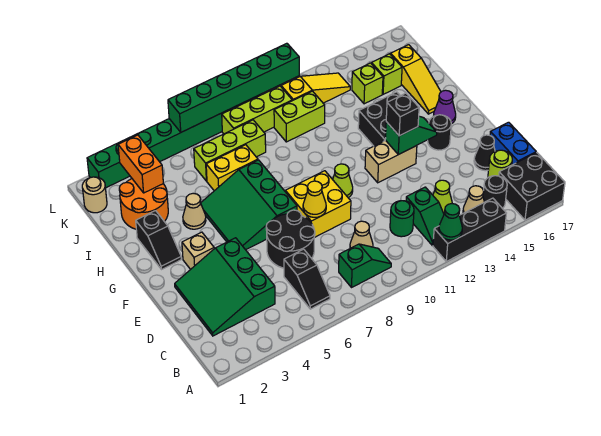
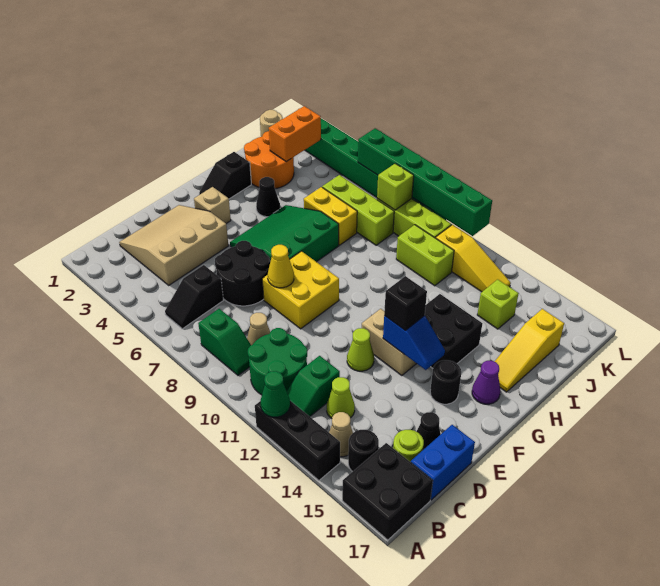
green 3x3 slope [175,238,275,336] -> tan 3x3 slope [119,205,228,285]
green 1x1 round brick [390,201,414,237] -> green 2x2 round brick [248,328,307,395]
lime 1x1 cone [333,164,353,198] -> lime 1x1 cone moved to [347,328,374,371]
green 1x2 slope [385,116,437,155] -> blue 1x2 slope [383,315,445,370]
tan 1x1 cone [183,193,206,229] -> black 1x1 cone [256,177,280,217]
lime 1x1 brick [371,54,402,94] -> lime 1x1 brick moved to [377,164,414,210]

